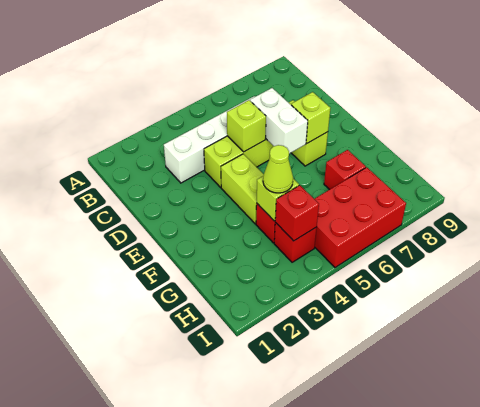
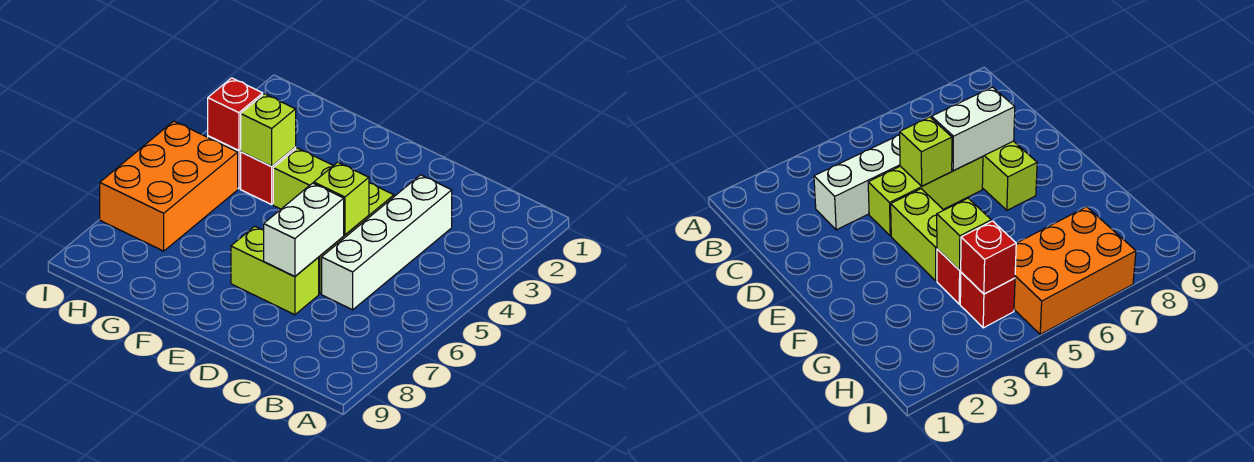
white 1x2 brick [250,88,308,154] -> white 1x2 brick turned to [264,183,344,277]
lime 1x1 brick [291,92,330,143] -> none
lime 1x1 cone [263,145,293,193] -> none
red 1x1 brick [324,150,366,190] -> none
red 2x3 brick [315,167,406,268] -> orange 2x3 brick [100,121,238,251]

